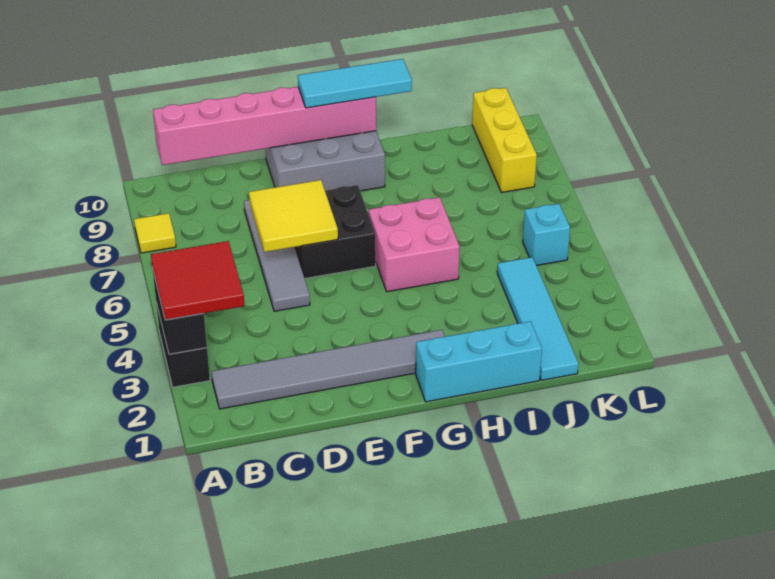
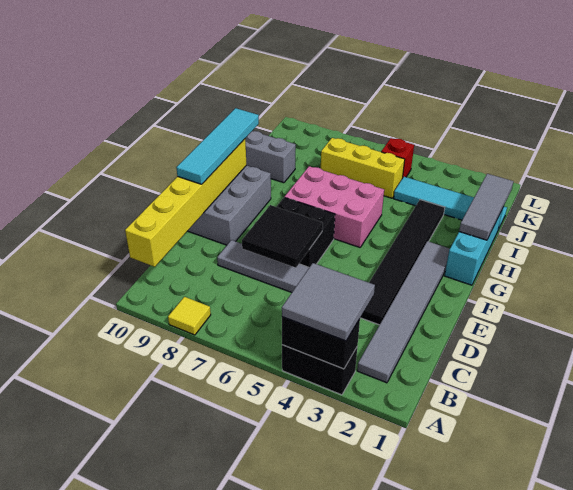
red 2x2 tile [151,241,245,320] -> grey 2x2 tile [282,263,375,341]
pink 1x6 brick [153,87,376,165] -> yellow 1x6 brick [125,139,246,267]
none -> black 1x6 tile [360,200,445,325]
yellow 2x2 tile [249,180,338,252] -> black 2x2 tile [242,205,323,268]
cyan 1x3 tile [298,59,412,108] -> cyan 1x4 tile [176,108,259,184]
pink 2x2 brick [369,197,460,292] -> pink 2x3 brick [285,166,384,247]
none -> grey 1x3 tile [459,174,514,240]
none -> grey 1x2 brick [245,131,296,183]
cyan 1x1 brick [523,204,570,266] -> red 1x1 brick [381,138,414,178]
yellow 1x3 brick [472,88,537,192] -> yellow 1x3 brick moved to [321,138,405,198]

